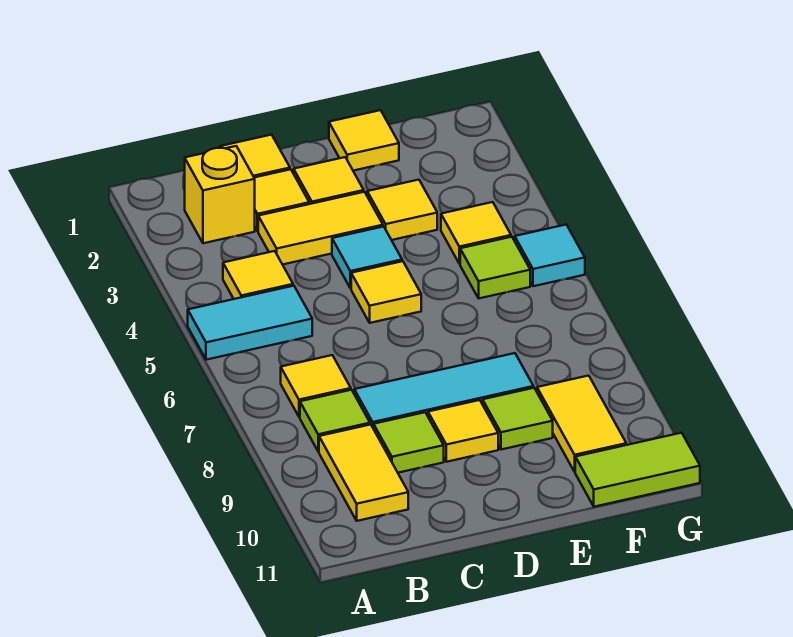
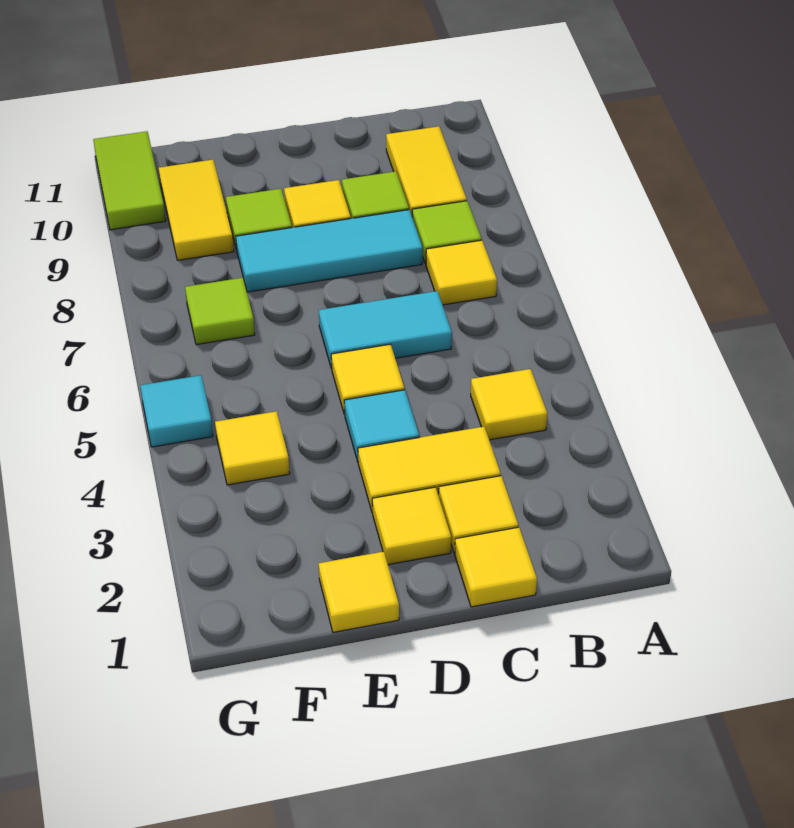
cyan 1x2 tile [188,286,312,360] -> cyan 1x2 tile moved to [319,291,452,369]
yellow 1x1 brick [185,146,255,243] -> none
yellow 1x1 tile [367,180,437,240] -> none
lime 1x1 tile [460,237,530,298] -> lime 1x1 tile moved to [185,278,255,345]
lime 1x2 tile [575,433,700,507] -> lime 1x2 tile turned to [93,131,166,230]

